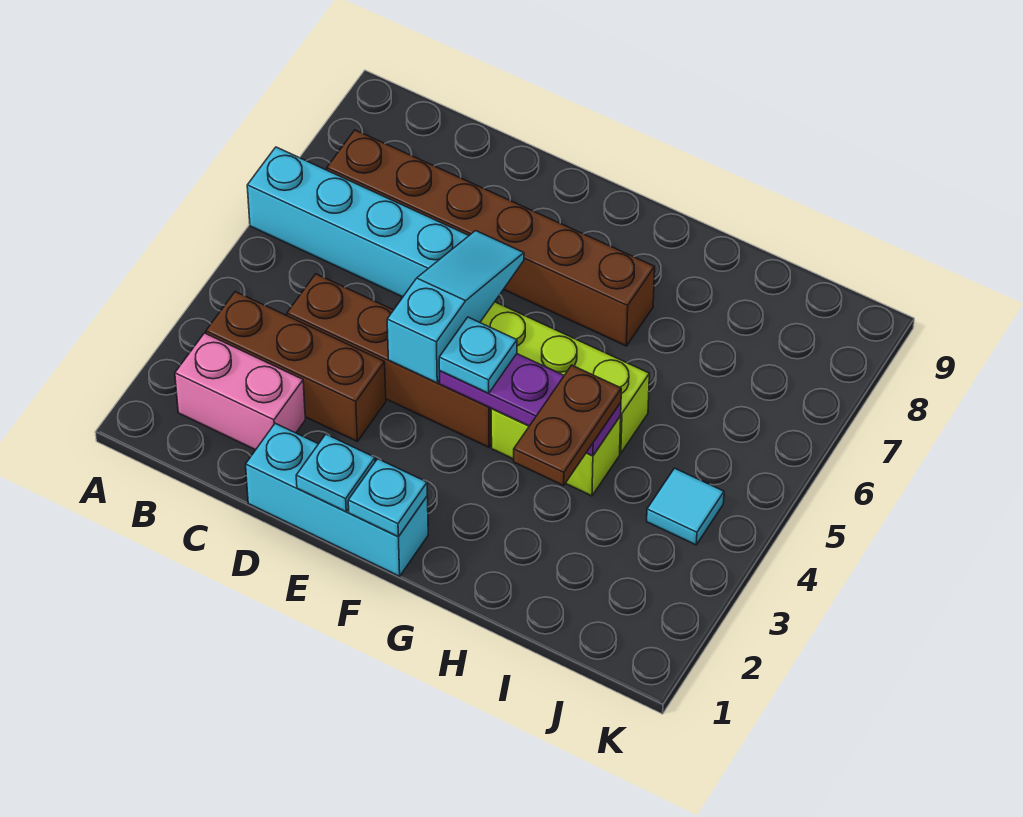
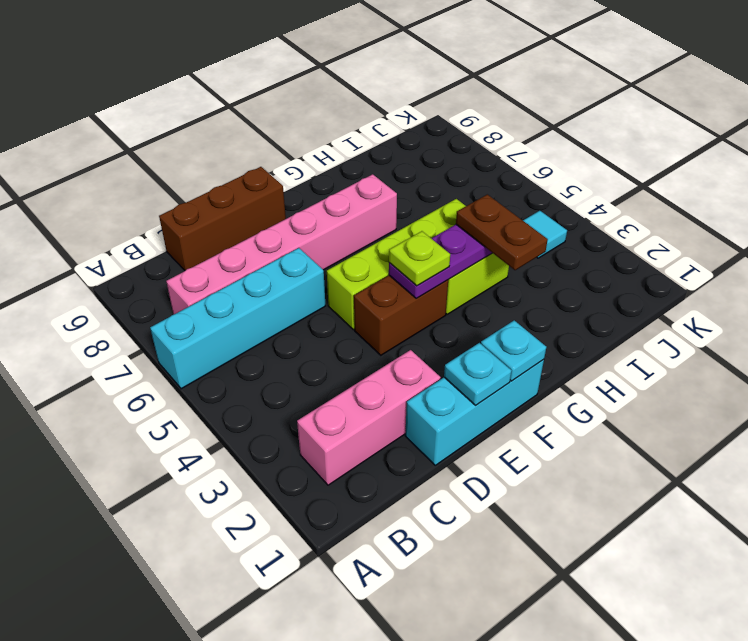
pink 1x2 brick [175,333,305,450] -> pink 1x3 brick [297,350,441,485]
brown 1x3 brick [206,292,386,441] -> brown 1x3 brick moved to [159,167,286,270]
brown 1x6 brick [327,130,655,346] -> pink 1x6 brick [166,174,397,314]
brown 1x4 brick [287,274,492,447] -> brown 1x2 brick [354,275,448,355]
cyan 1x3 slope [387,231,524,383] -> none
cyan 1x1 plate [439,317,517,393] -> lime 1x1 plate [389,231,450,286]

